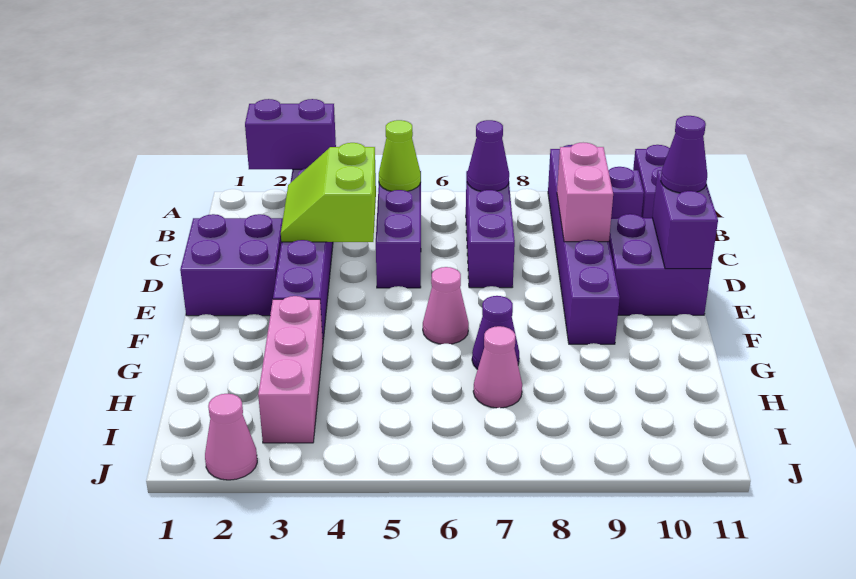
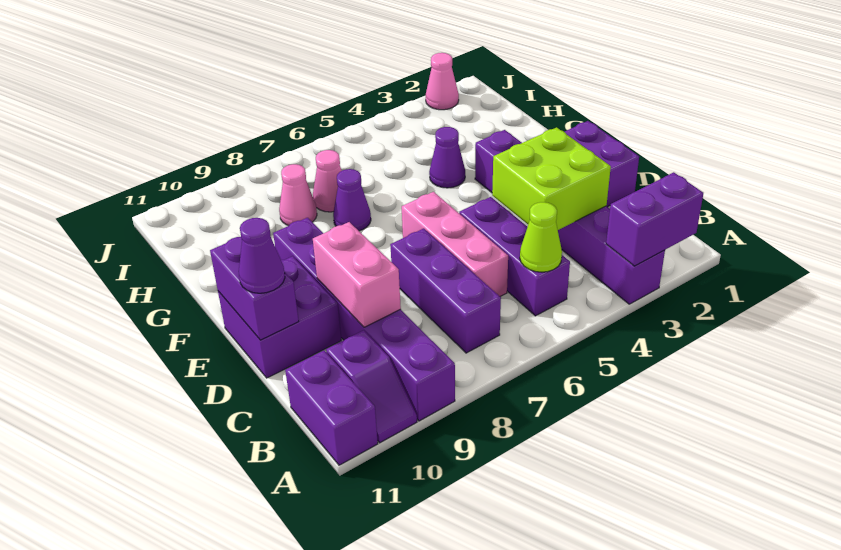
purple 1x1 cone [467,120,509,191] -> purple 1x1 cone moved to [429,127,465,188]
lime 2x2 slope [281,143,376,242] -> lime 2x2 brick [492,127,611,230]
pink 1x1 cone [423,267,469,344] -> pink 1x1 cone moved to [279,164,317,226]
pink 1x3 brick [258,296,323,443] -> pink 1x3 brick moved to [402,192,508,296]

